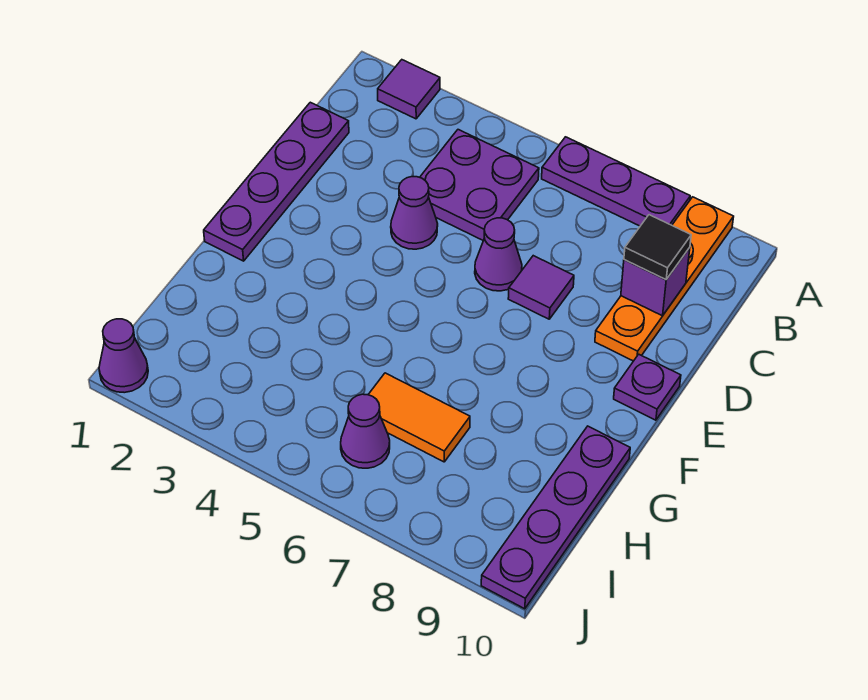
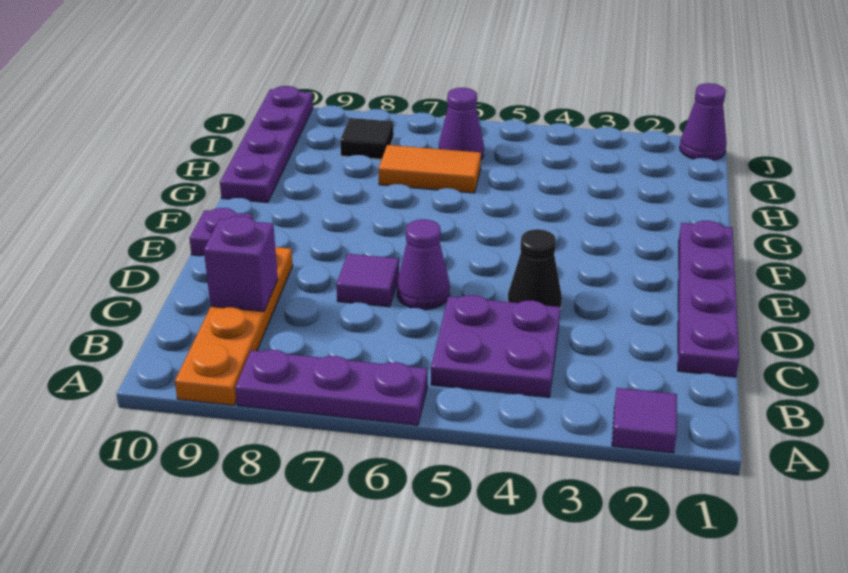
black 1x1 tile [624,215,691,280] -> black 1x1 tile moved to [340,118,394,159]
purple 1x1 cone [391,177,438,249] -> black 1x1 cone [508,229,562,308]

